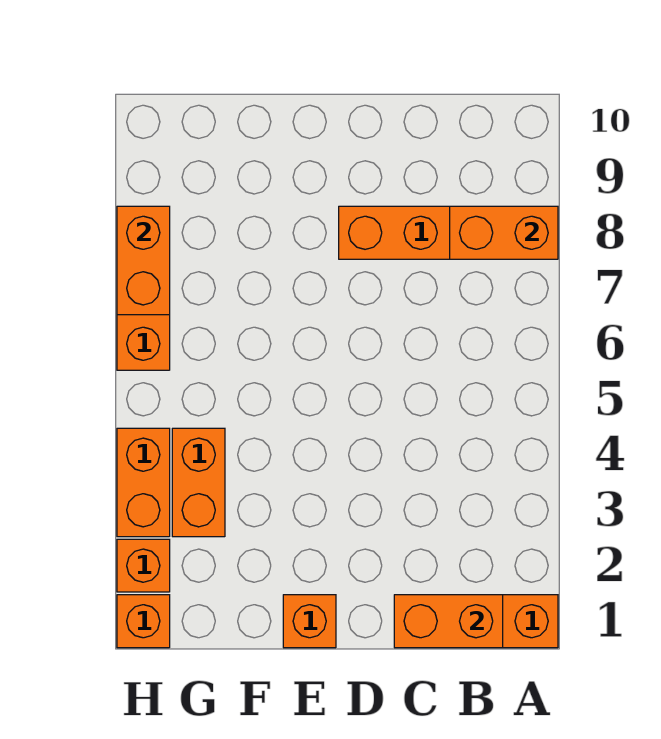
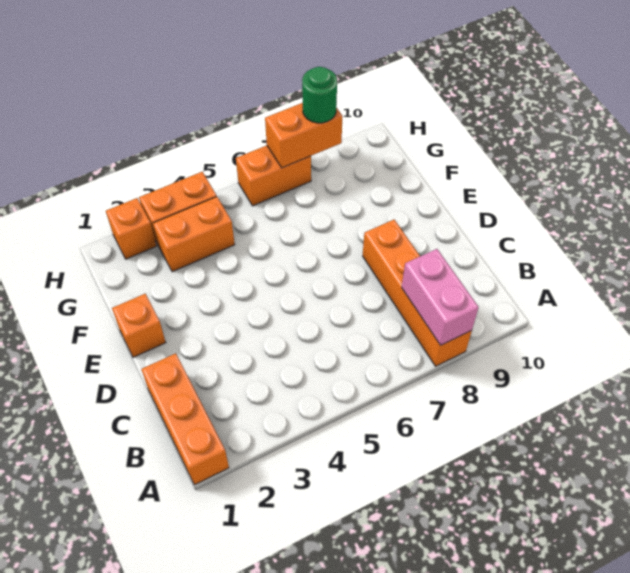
orange 1x2 brick [450,206,558,259] -> pink 1x2 brick [402,249,479,345]
orange 1x2 brick [394,595,503,648] -> none
orange 1x1 brick [117,595,170,648] -> none
none -> green 1x1 round brick [302,67,337,123]

